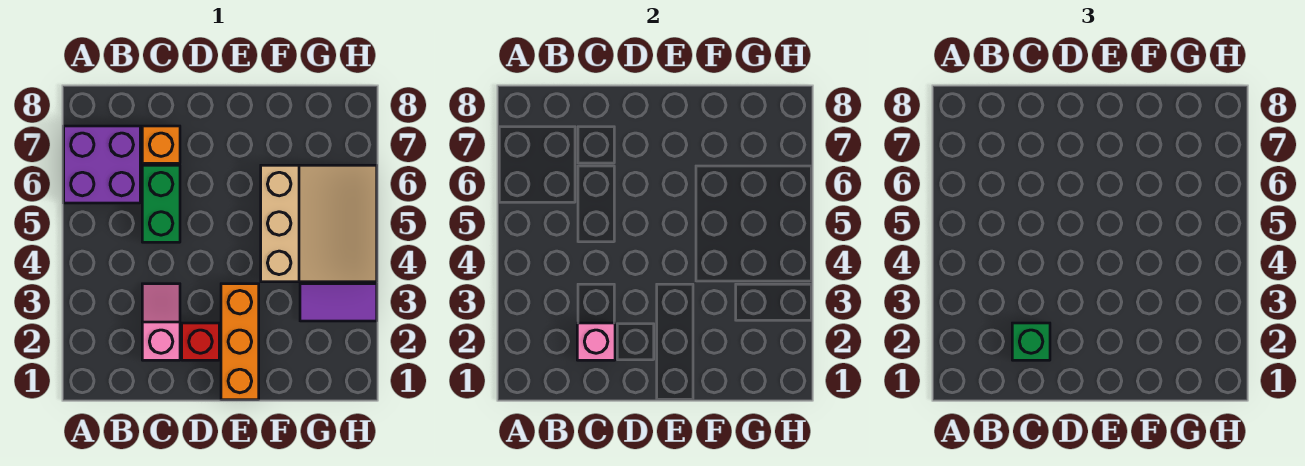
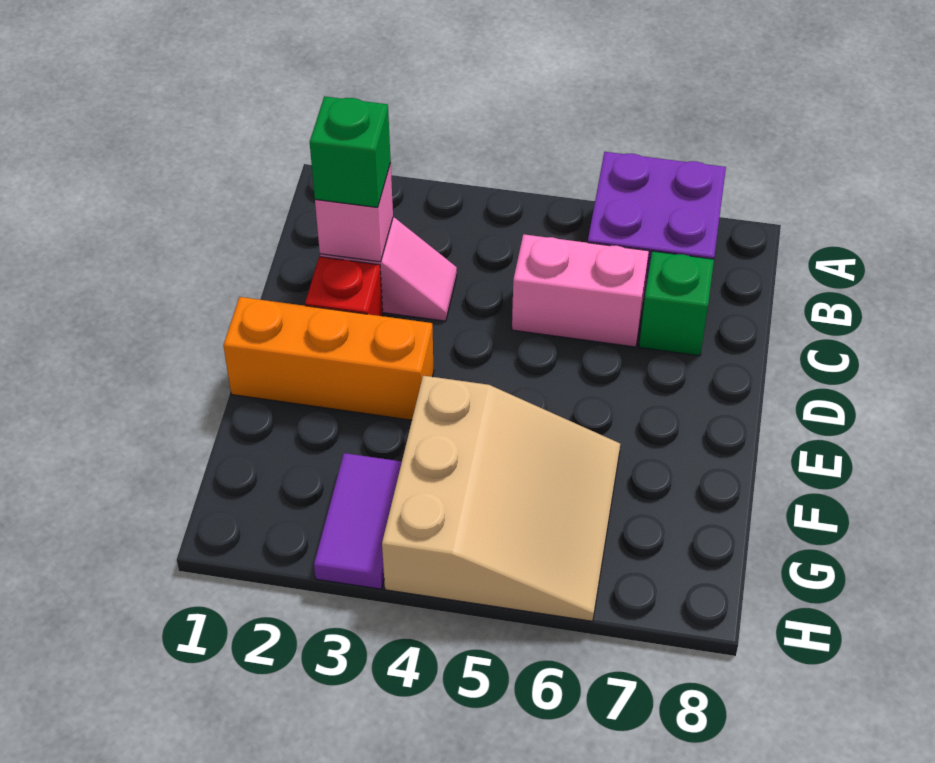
green 1x2 brick [142,165,180,242] -> pink 1x2 brick [512,234,649,347]
orange 1x1 brick [142,126,180,163] -> green 1x1 brick [639,251,714,356]
tan 3x3 slope [261,165,377,282] -> tan 3x3 slope turned to [382,376,620,621]

